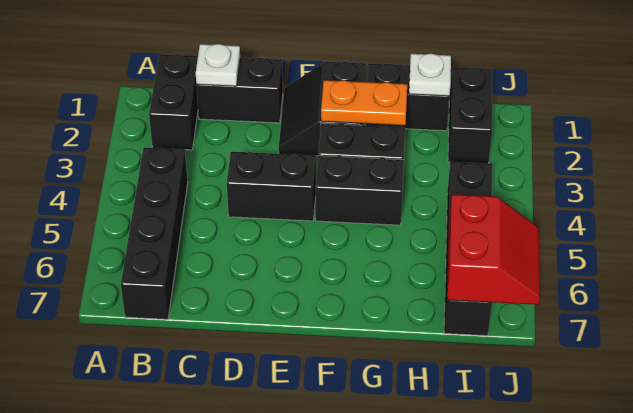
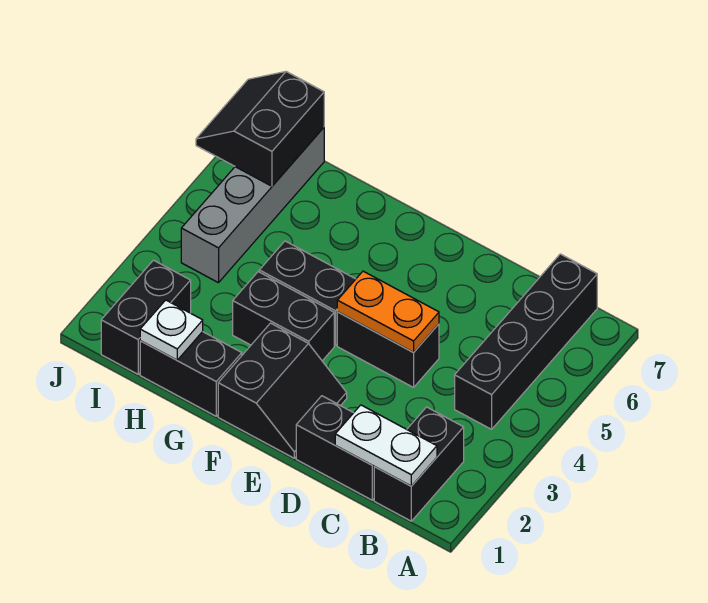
white 1x1 plate [196,44,240,86] -> white 1x2 plate [335,405,437,486]
orange 1x2 plate [321,80,407,125] -> orange 1x2 plate moved to [337,271,439,352]
black 1x4 brick [444,162,492,336] -> grey 1x4 brick [181,128,324,283]
red 2x2 slope [447,194,540,305] -> black 2x2 slope [196,72,324,186]

